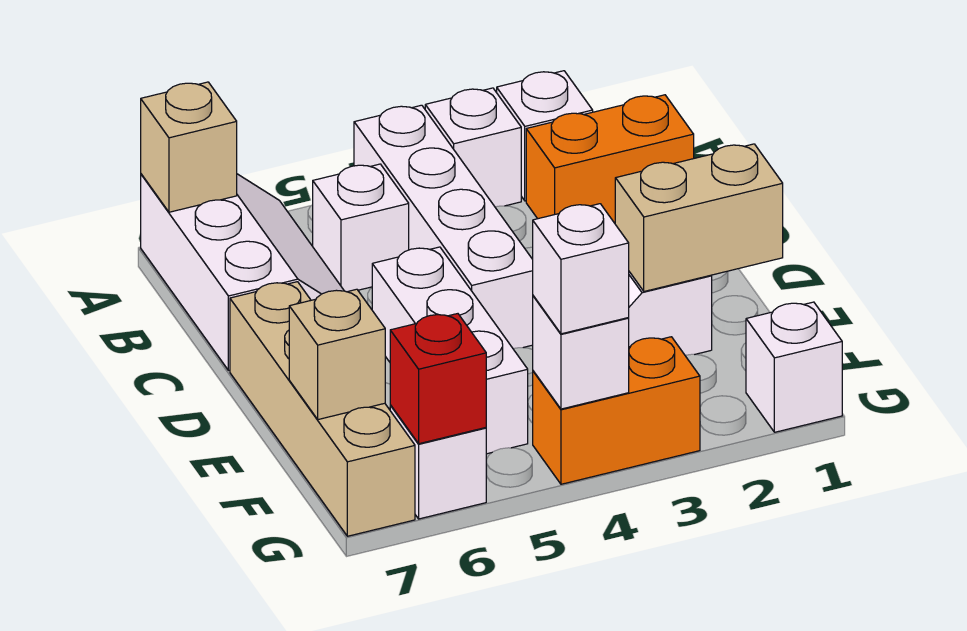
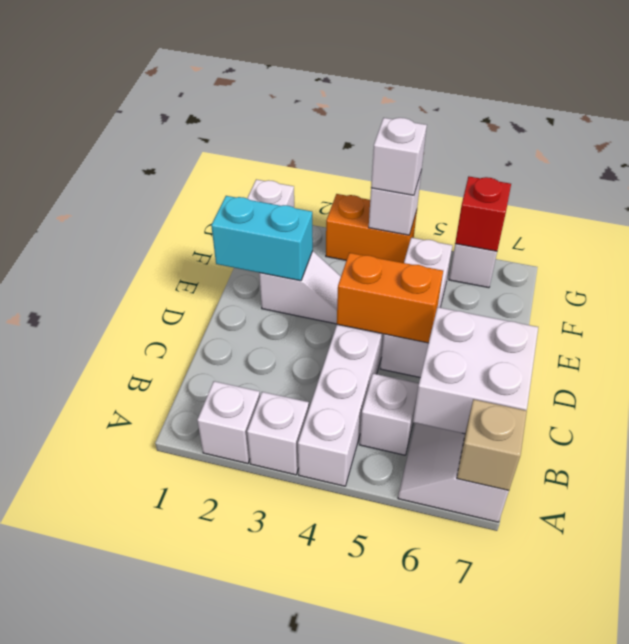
orange 1x2 brick [526,95,694,223] -> orange 1x2 brick moved to [337,253,443,343]
none -> white 2x2 brick [413,307,538,434]
tan 1x4 brick [230,282,415,536] -> none
tan 1x2 brick [615,144,783,291] -> cyan 1x2 brick [211,196,313,281]
tan 1x1 brick [289,289,385,419] -> none

